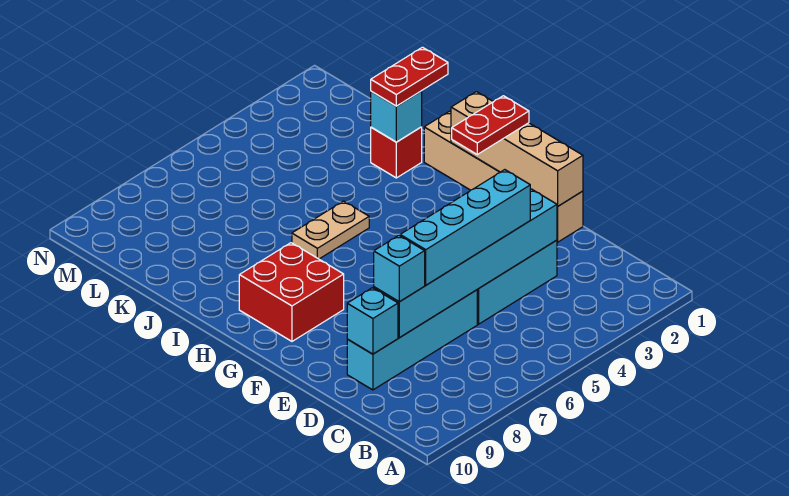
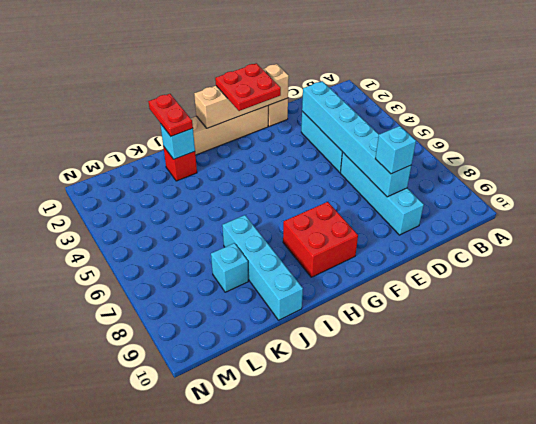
cyan 1x4 brick [400,170,530,285] -> cyan 1x4 brick moved to [222,215,303,320]
cyan 1x1 brick [347,288,398,354] -> cyan 1x1 brick moved to [211,243,248,292]
red 1x2 plate [452,96,529,154] -> red 2x2 plate [215,63,281,111]
tan 1x2 plate [292,201,369,259] -> none

